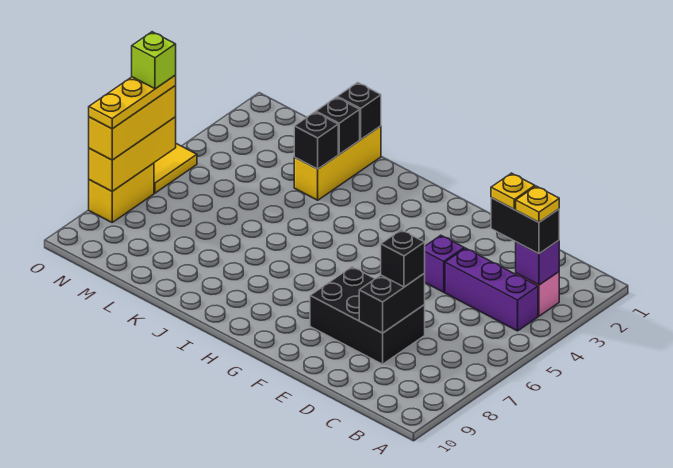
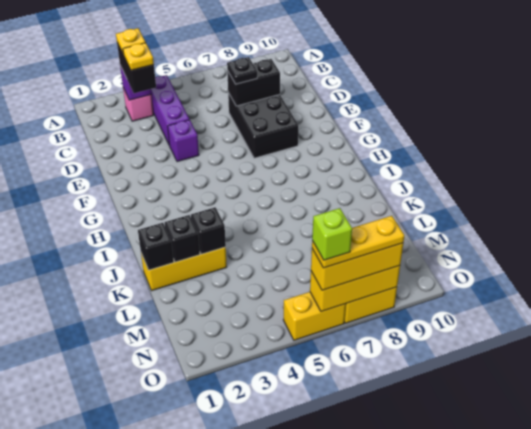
black 1x1 brick [381,230,425,287] -> black 1x1 plate [227,57,257,84]
yellow 1x2 tile [154,144,197,193] -> yellow 1x2 brick [283,292,346,340]

